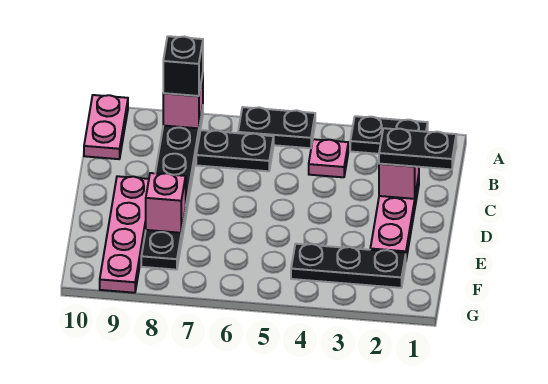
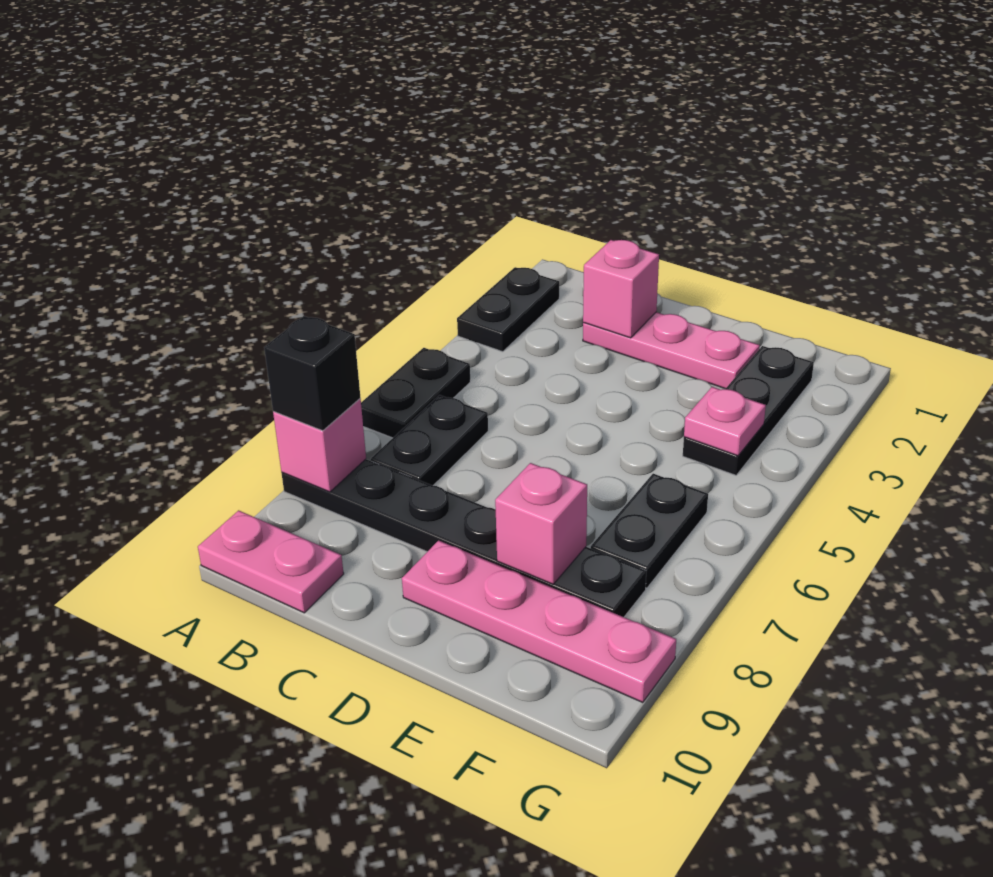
pink 1x1 plate [309,139,348,177] -> pink 1x1 plate moved to [684,387,766,456]
black 1x2 plate [379,128,456,169] -> black 1x2 plate moved to [591,474,708,588]

